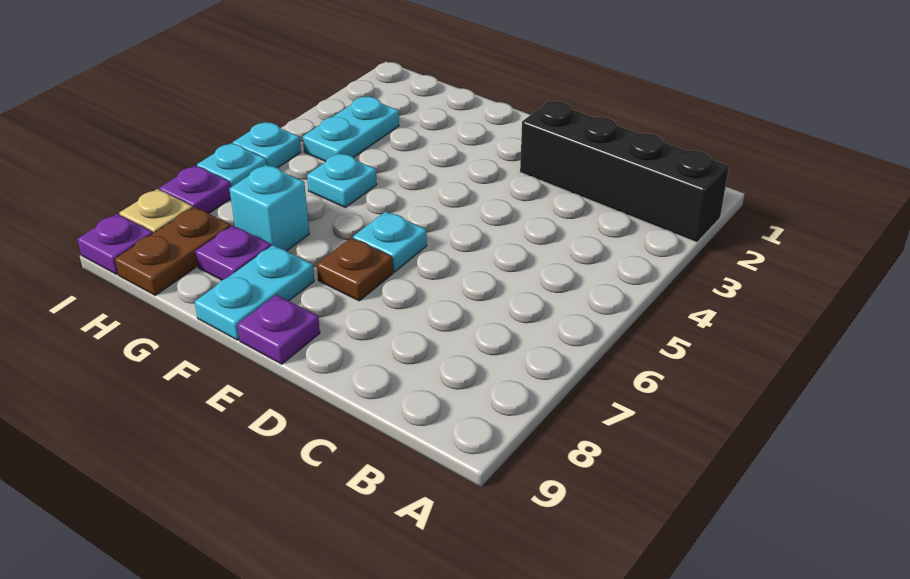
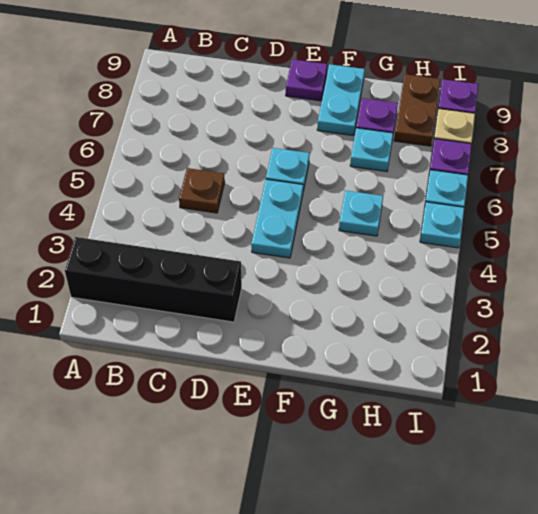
brown 1x1 plate [317,238,393,301] -> brown 1x1 plate moved to [179,168,225,213]
cyan 1x1 brick [230,165,309,251] -> cyan 1x1 plate [350,128,393,172]
cyan 1x2 plate [303,97,399,161] -> cyan 1x2 plate moved to [251,179,303,258]

